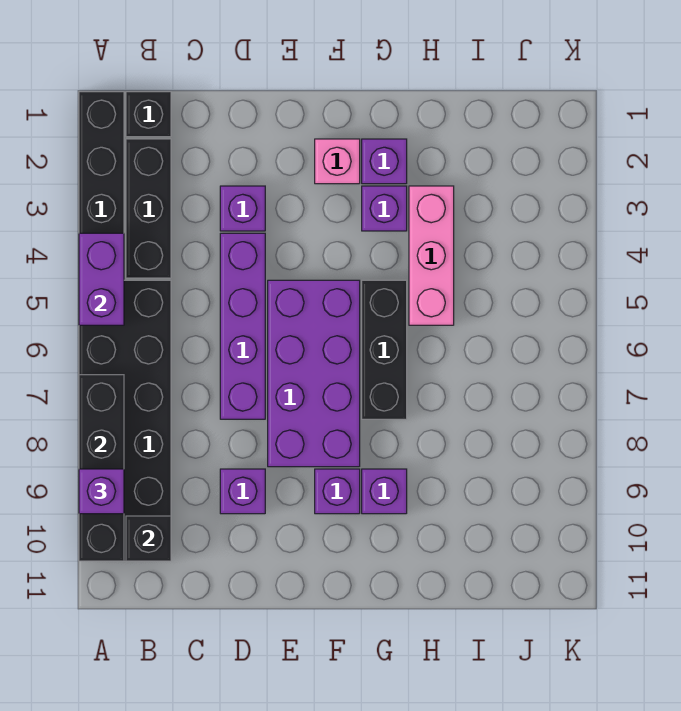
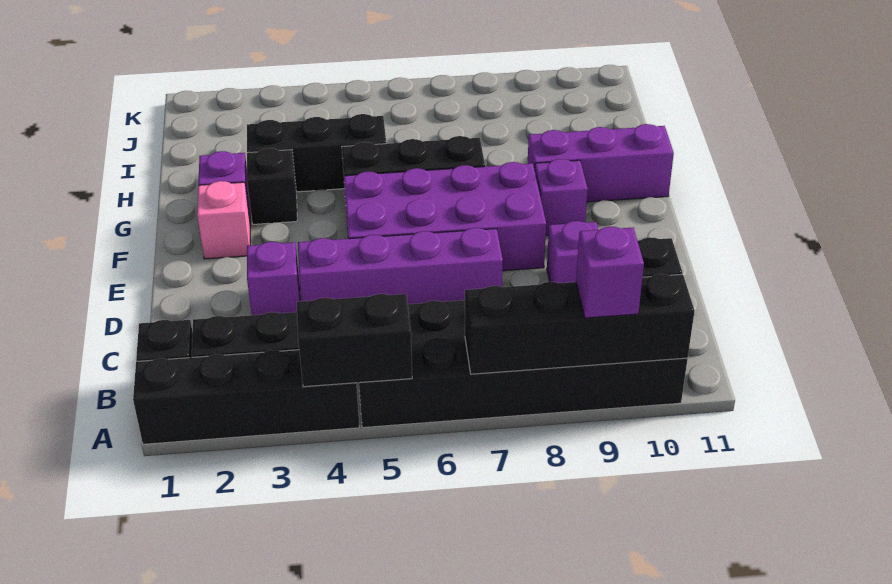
purple 1x2 brick [79,233,124,325] -> black 1x2 brick [297,294,412,387]
purple 1x1 brick [362,186,407,231] -> black 1x1 brick [247,148,297,224]
purple 1x1 brick [362,469,407,514] -> purple 1x3 brick [528,124,674,202]
pink 1x3 brick [409,186,454,325] -> black 1x3 brick [247,114,386,192]

